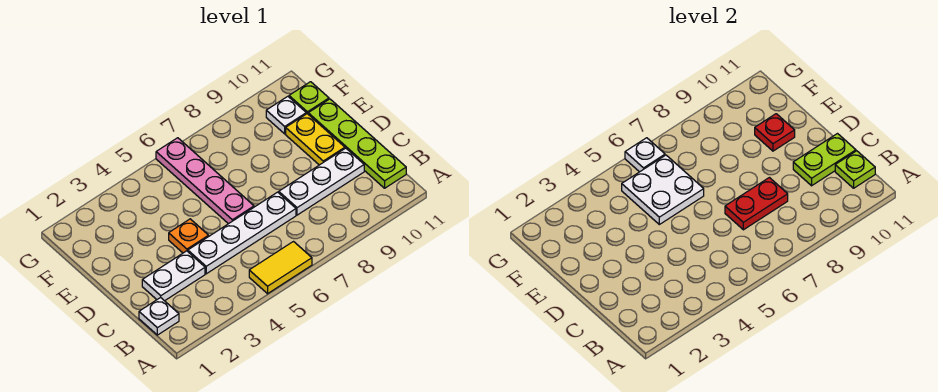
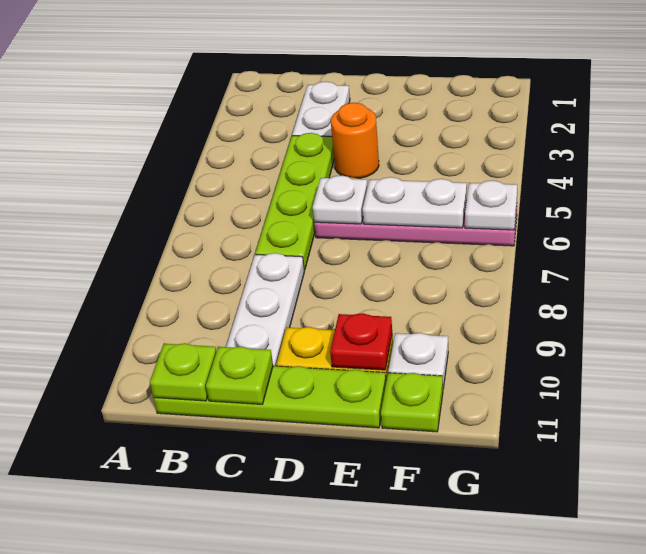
yellow 1x2 tile [249,242,312,294] -> none
white 1x1 plate [139,297,179,335] -> white 1x1 plate moved to [313,175,367,224]
white 1x4 plate [188,192,296,274] -> lime 1x4 plate [255,133,334,270]
red 1x2 plate [725,178,788,230] -> none
lime 1x2 plate [793,134,856,186] -> lime 1x1 plate [206,347,273,404]
orange 1x1 plate [169,219,209,253] -> orange 1x1 round brick [331,103,379,178]
white 2x2 plate [622,155,704,224] -> white 1x2 plate [363,177,467,228]

